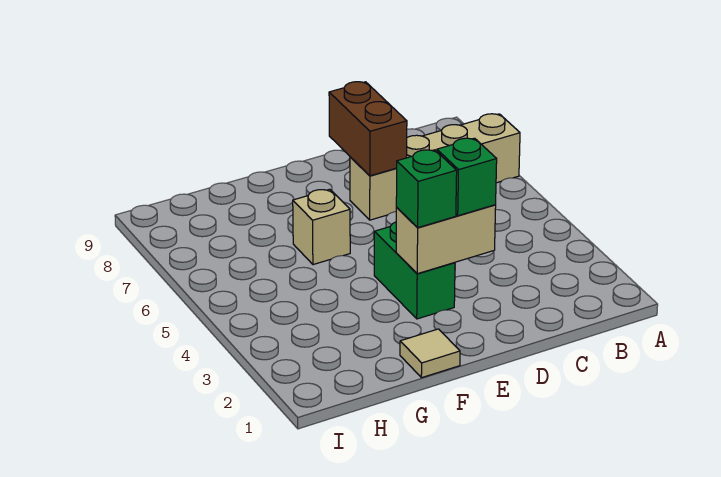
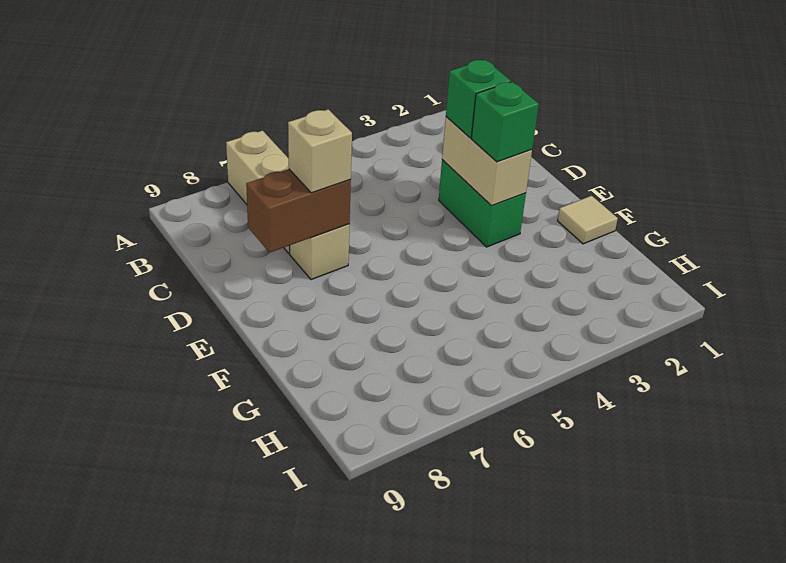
green 1x2 brick [374,222,455,319] -> green 1x2 brick turned to [439,160,526,247]
tan 1x1 brick [293,189,350,265] -> tan 1x1 brick moved to [288,109,352,193]

